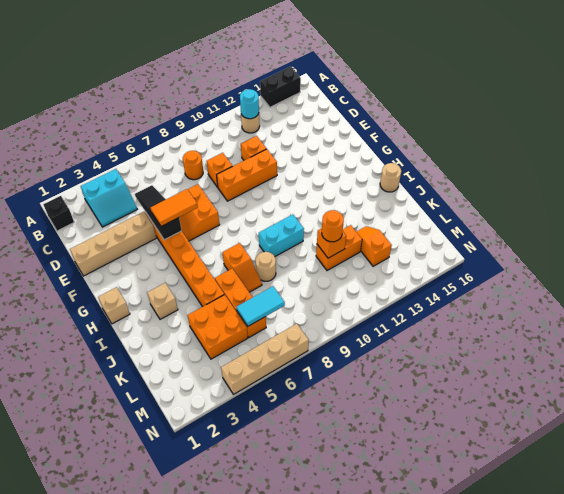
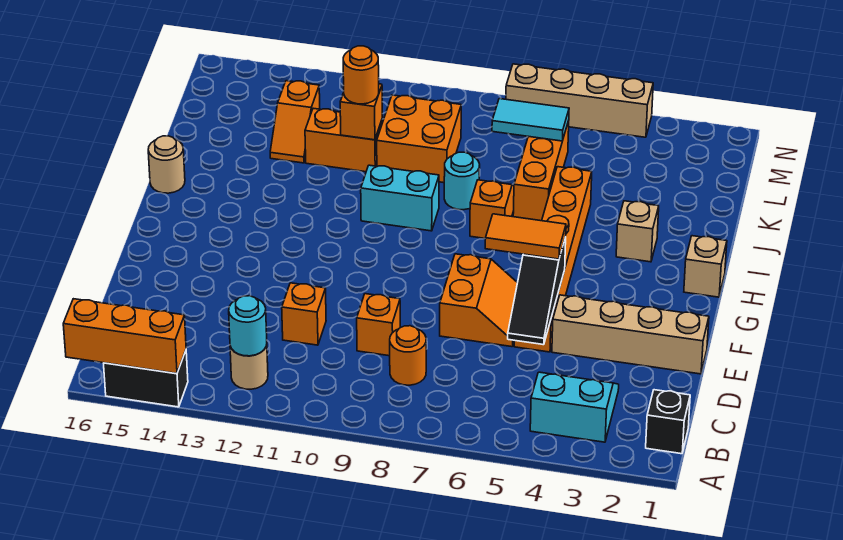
orange 1x3 brick [217,149,277,201] -> orange 1x3 brick moved to [63,299,186,374]
tan 1x1 round brick [255,252,276,281] -> cyan 1x1 round brick [444,152,480,210]
orange 2x2 brick [188,295,248,359] -> orange 2x2 brick moved to [377,95,461,183]

